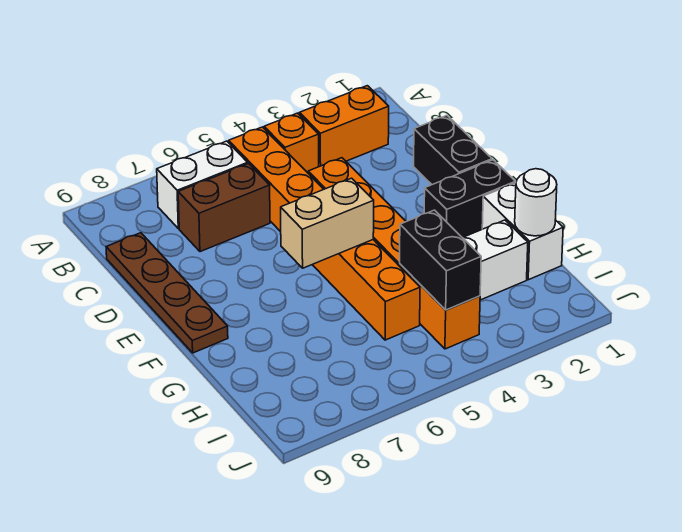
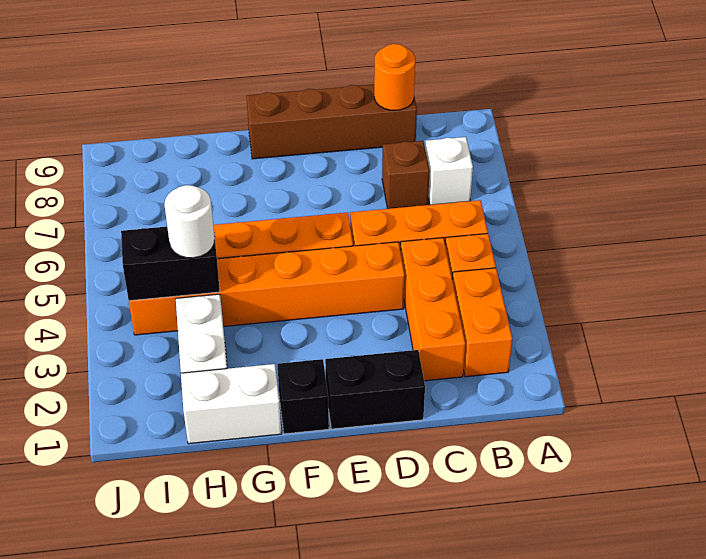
white 1x2 brick [157,141,248,229] -> white 1x1 brick [425,137,473,205]
none -> orange 1x3 brick [400,238,465,381]
brown 1x2 brick [178,164,270,252] -> brown 1x1 brick [382,141,430,209]
brown 1x4 plate [106,233,228,353] -> brown 1x4 brick [246,84,417,159]
none -> orange 1x1 round brick [374,44,415,110]
black 1x2 brick [424,160,516,238] -> black 1x1 brick [277,359,329,434]
tan 1x2 brick [281,178,374,268] -> none
white 1x1 round brick [515,169,557,236] -> white 1x1 round brick moved to [165,185,215,258]

